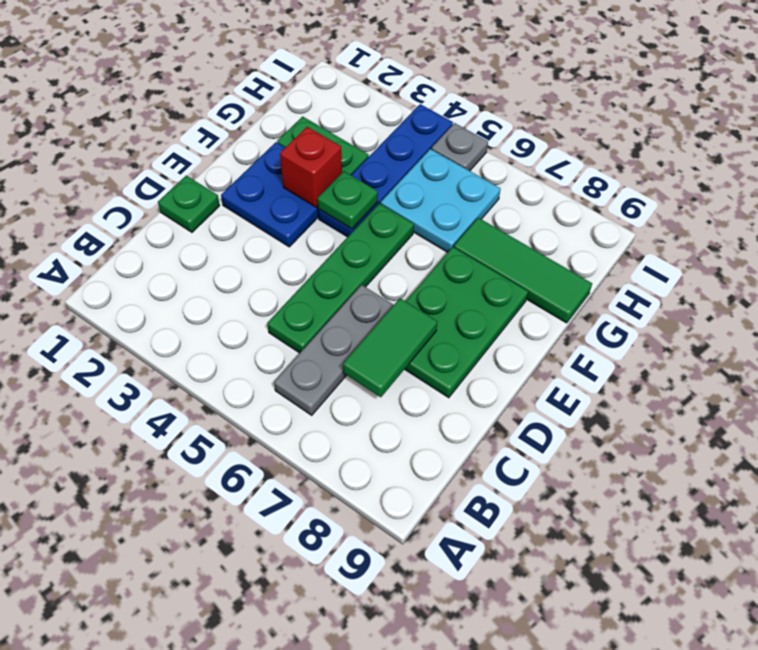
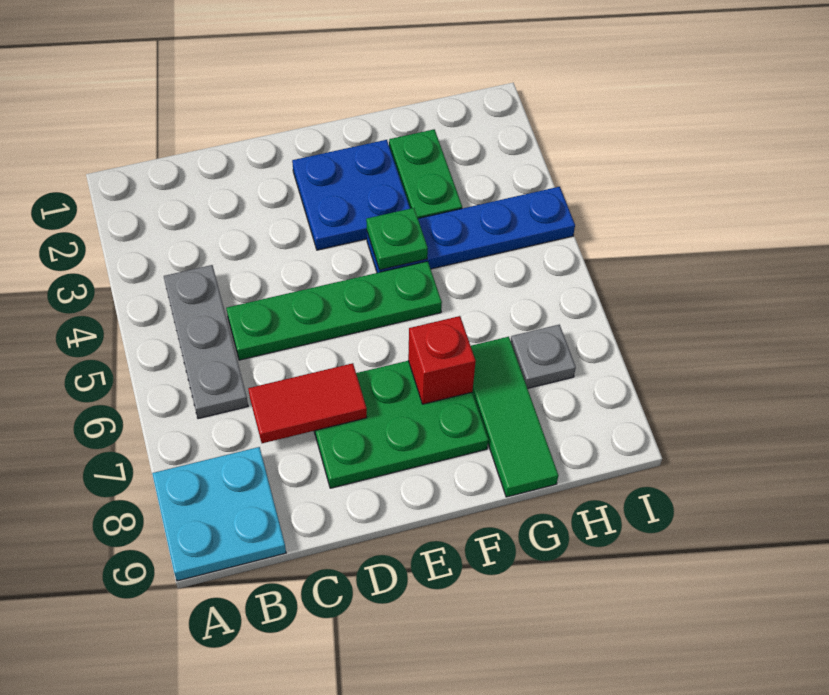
grey 1x3 plate [274,285,393,415] -> grey 1x3 plate turned to [164,265,248,419]
green 1x2 tile [343,298,437,397] -> red 1x2 tile [248,363,367,443]
green 1x1 plate [158,176,220,232] -> none
red 1x1 brick [280,127,342,207] -> red 1x1 brick moved to [408,316,476,404]
cyan 2x2 plate [381,149,501,252] -> cyan 2x2 plate moved to [152,447,286,581]
grey 1x1 plate [431,123,488,171] -> grey 1x1 plate moved to [511,325,576,388]

